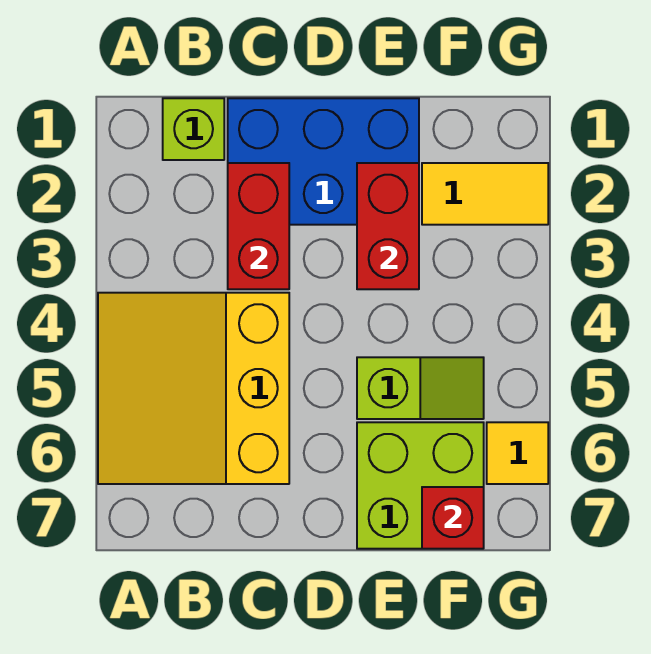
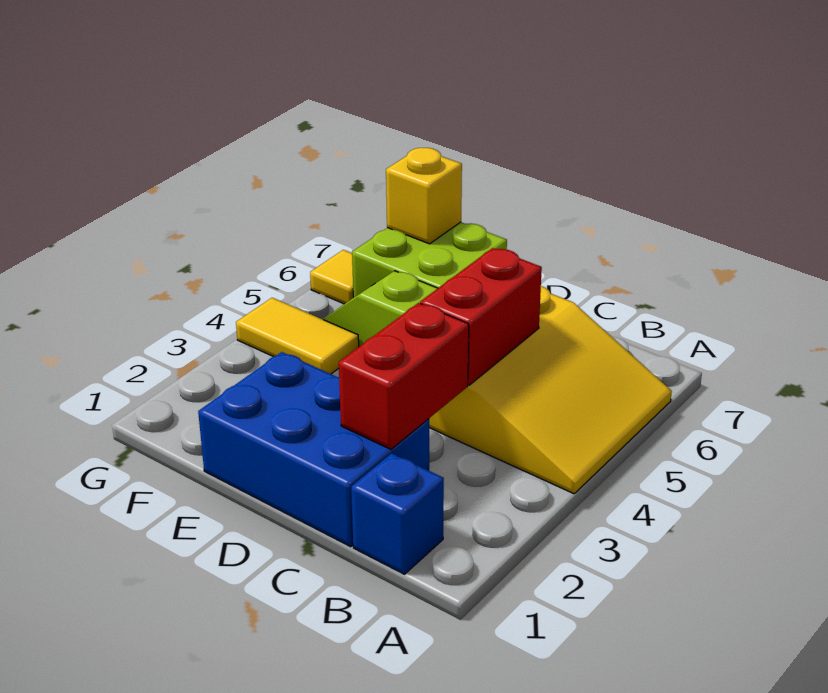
lime 1x1 brick [163,98,224,160] -> blue 1x1 brick [351,453,444,574]
red 1x2 brick [357,163,419,289] -> red 1x2 brick moved to [420,248,542,385]
yellow 1x2 tile [422,163,548,225] -> yellow 1x2 tile moved to [236,298,359,374]
red 1x1 brick [422,487,484,549] -> yellow 1x1 brick [386,148,462,244]

